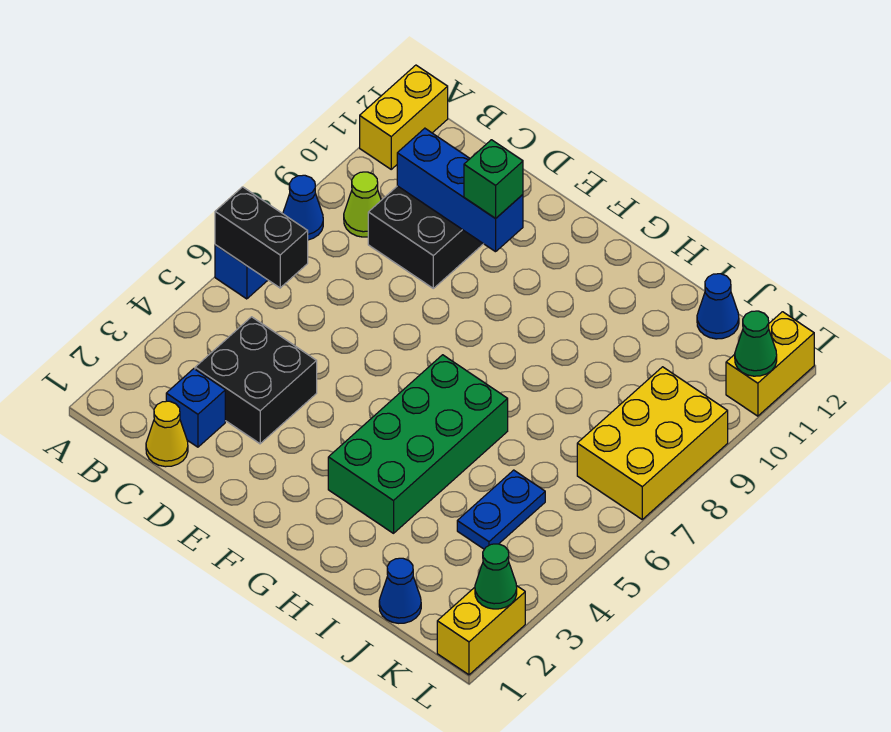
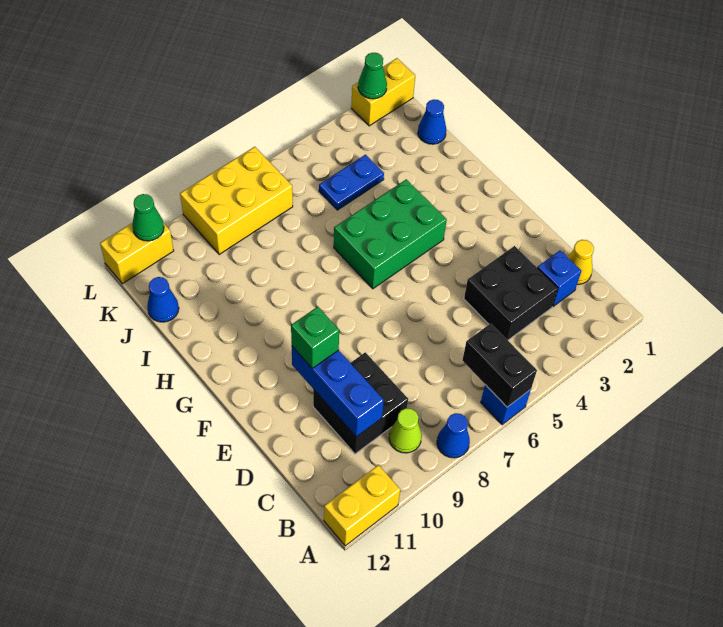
green 2x4 brick [328,355,508,533] -> green 2x3 brick [334,179,447,289]

